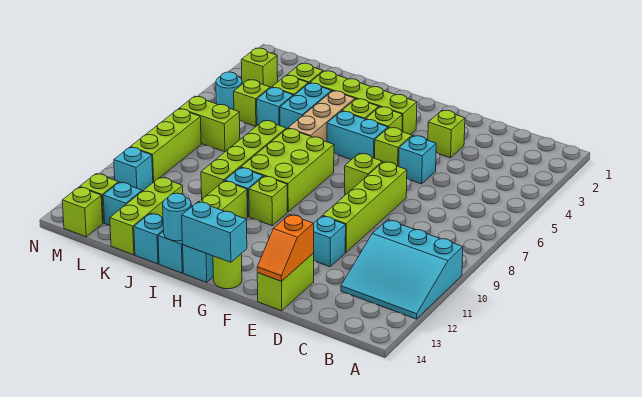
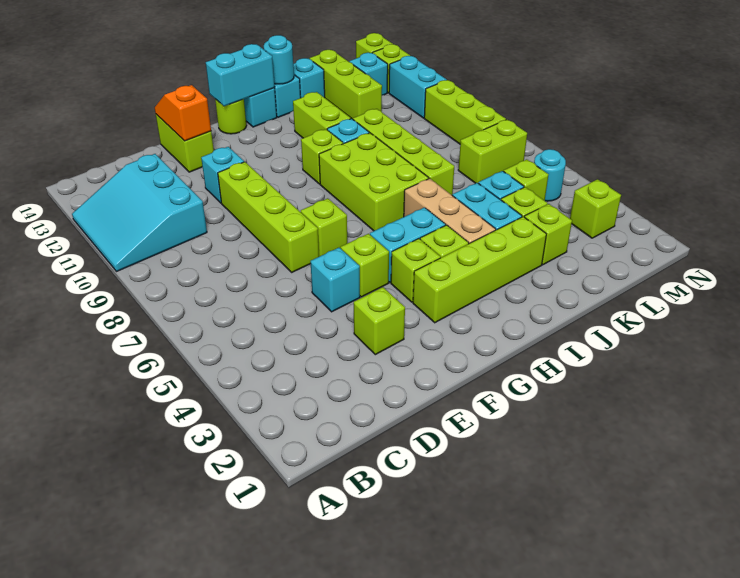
cyan 3x3 slope [341,220,463,319] -> cyan 3x3 slope turned to [72,154,207,271]
cyan 1x1 brick [114,147,153,191] -> cyan 1x2 brick [389,56,446,118]

